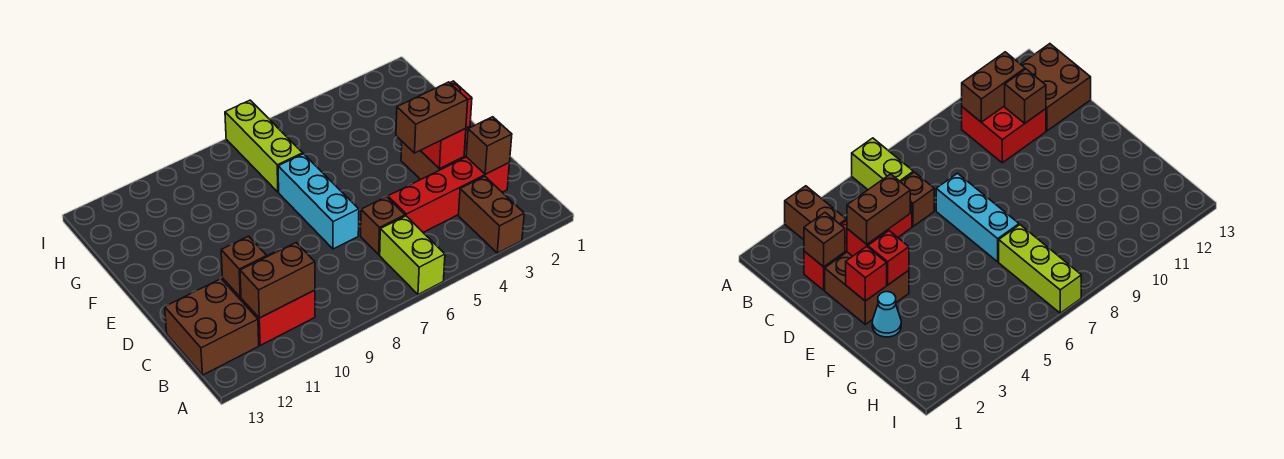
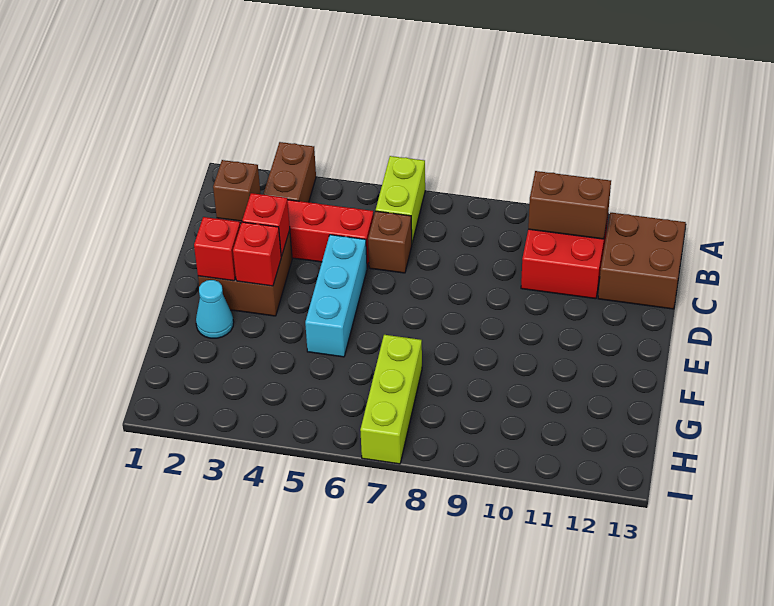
brown 1x1 brick [221,236,267,297] -> none
brown 1x2 brick [396,82,468,153] -> none
cyan 1x3 brick [278,154,359,249] -> cyan 1x3 brick moved to [305,235,367,357]

